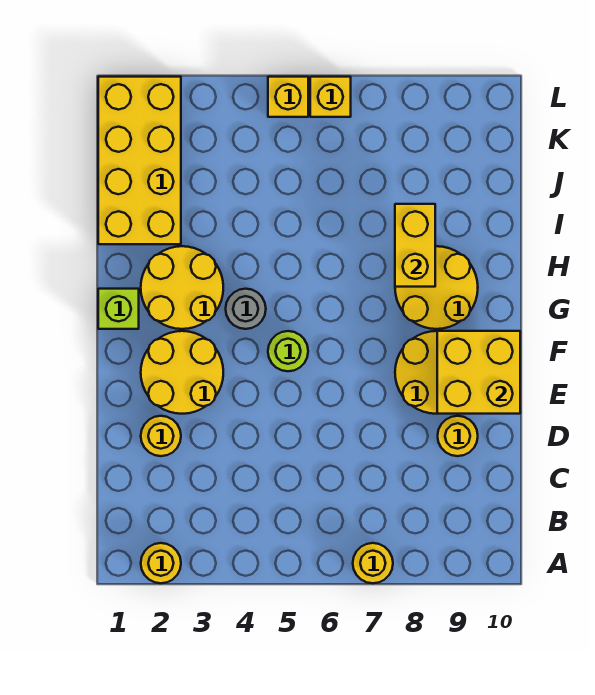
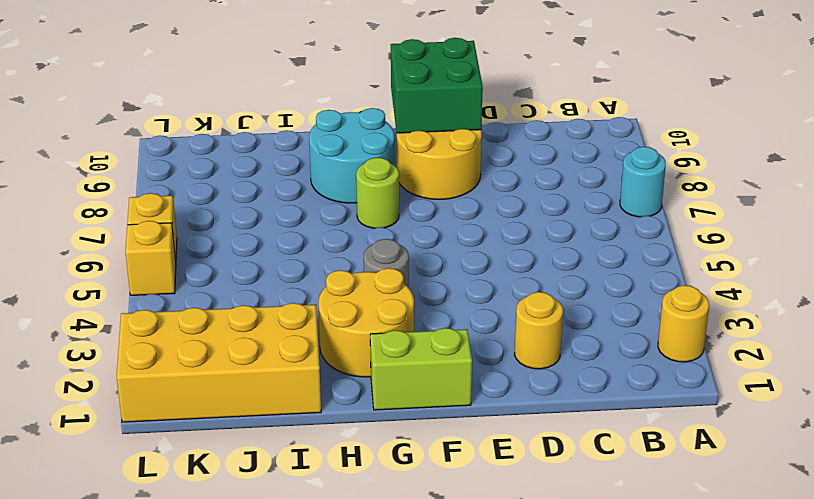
yellow 1x1 round brick [353,543,393,583] -> cyan 1x1 round brick [620,147,666,217]
yellow 1x1 round brick [438,416,478,456] -> none
yellow 2x2 round brick [141,331,223,414] -> none
yellow 2x2 brick [437,331,520,414] -> green 2x2 brick [391,38,483,133]
lime 1x1 round brick [268,331,308,371] -> lime 1x1 round brick moved to [356,158,399,228]
lime 1x1 brick [98,289,139,329] -> lime 1x2 brick [370,328,472,410]
yellow 2x2 round brick [395,246,478,329] -> cyan 2x2 round brick [309,108,395,203]
yellow 1x2 brick [395,204,435,287] -> none

